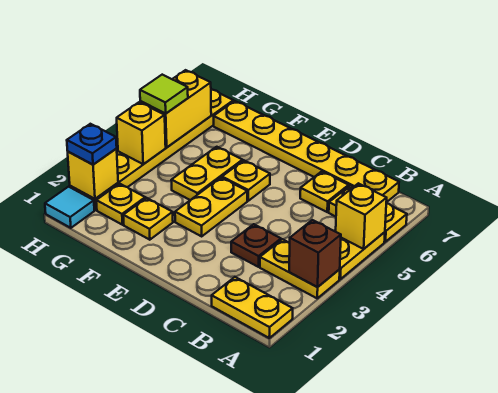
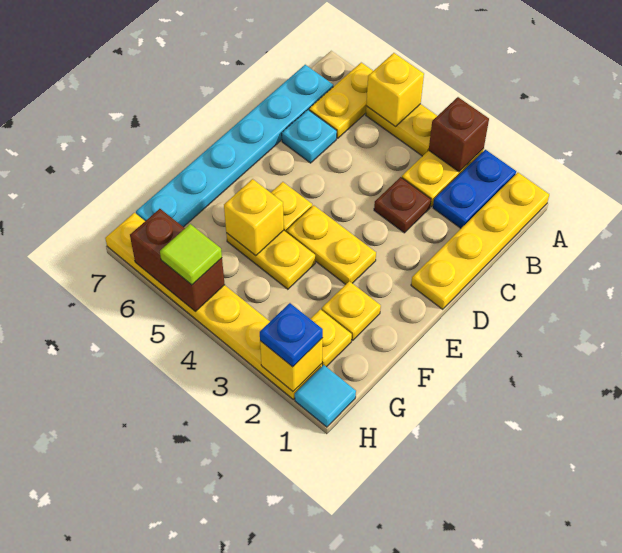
yellow 1x2 plate [212,277,293,338] -> yellow 1x4 plate [411,173,549,309]
none -> blue 1x2 plate [433,150,516,228]
yellow 1x6 plate [214,101,399,202] -> cyan 1x6 plate [136,65,333,227]
yellow 1x1 plate [300,171,349,212] -> cyan 1x1 plate [282,110,337,163]
yellow 1x1 brick [117,102,166,164] -> yellow 1x1 brick moved to [224,179,284,256]
yellow 1x2 brick [140,70,211,147] -> brown 1x2 brick [130,209,225,311]

